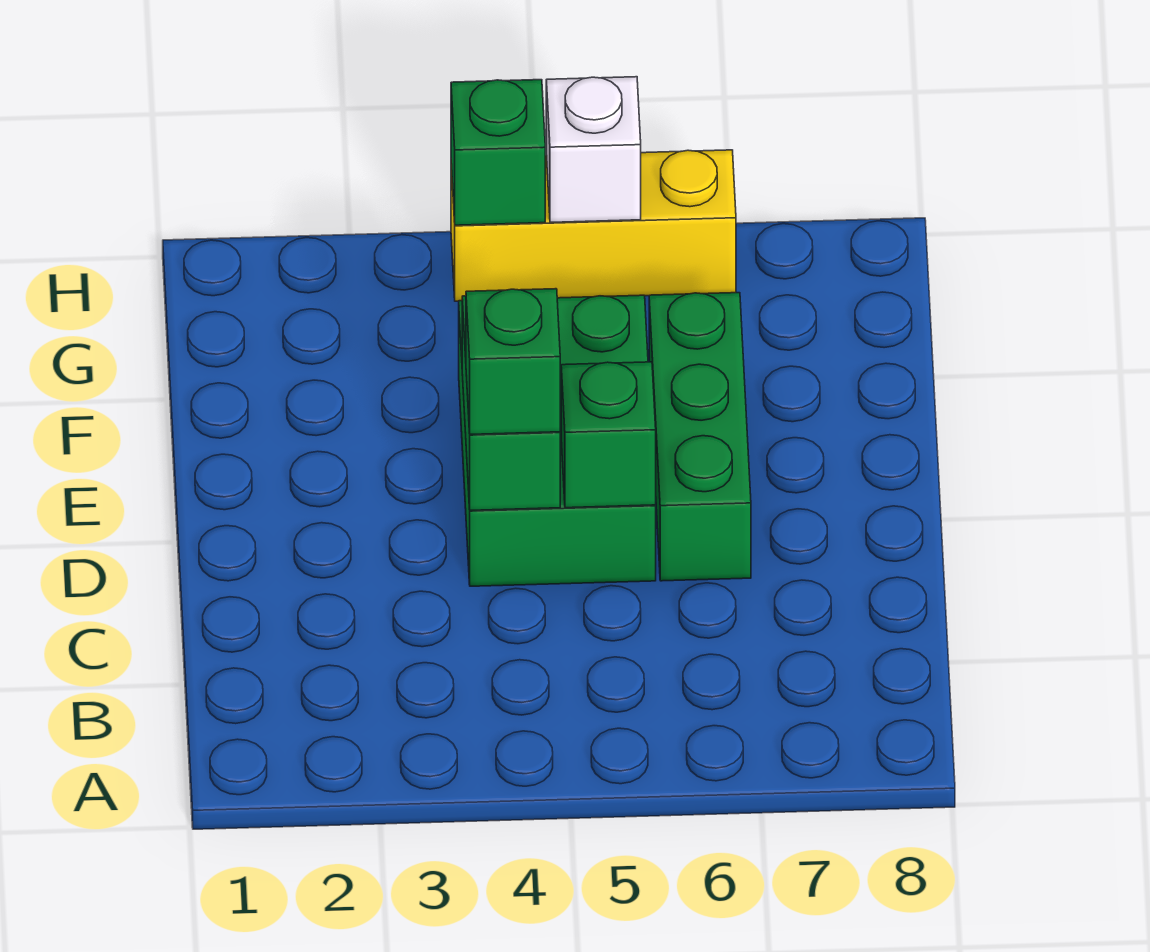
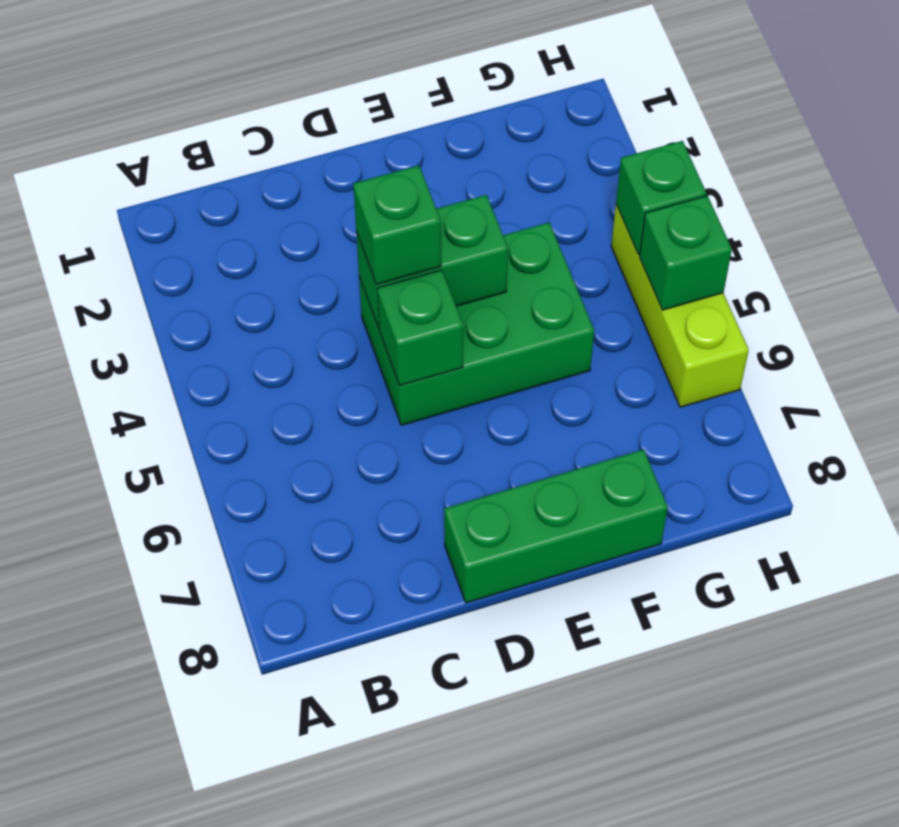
green 1x3 brick [649,293,751,581] -> green 1x3 brick moved to [444,450,668,603]
yellow 1x3 brick [451,150,736,301] -> lime 1x3 brick [611,205,749,407]
white 1x1 brick [546,77,641,223] -> green 1x1 brick [639,196,732,310]

